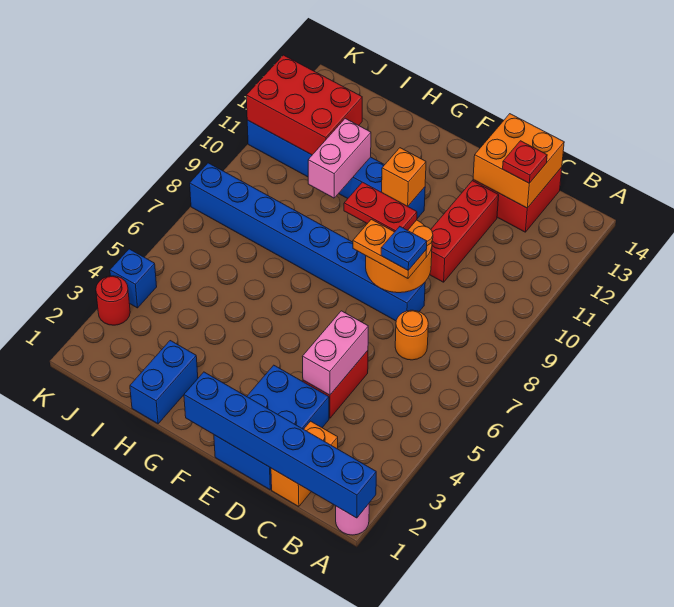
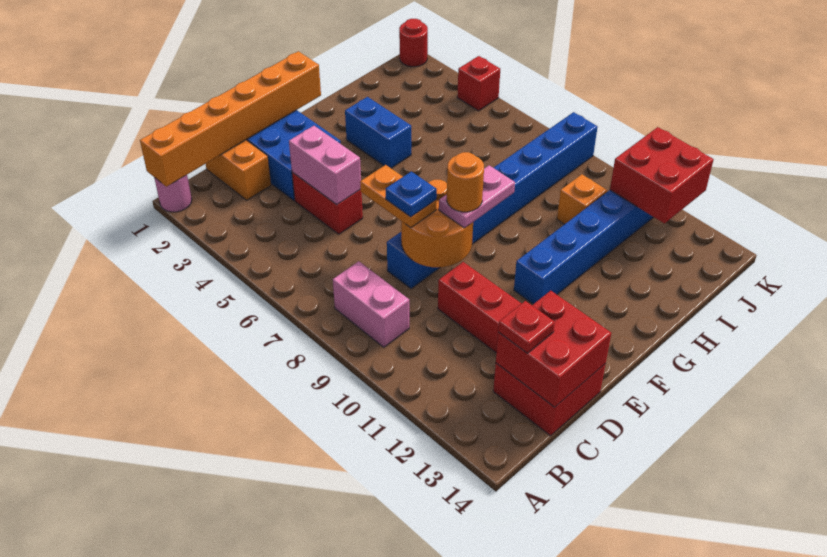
blue 1x6 brick [184,372,376,518] -> orange 1x6 brick [140,51,321,187]
orange 1x1 round brick [395,310,428,360] -> orange 1x1 round brick moved to [447,152,484,212]
orange 2x2 brick [473,114,564,208] -> red 2x2 brick [496,291,611,407]
orange 1x2 plate [353,219,426,278] -> orange 1x2 plate turned to [360,165,436,228]
red 1x2 plate [344,182,417,232] -> pink 1x2 plate [439,165,515,228]
orange 1x1 brick [382,148,426,206] -> orange 1x1 brick moved to [557,174,607,224]
blue 1x2 brick [130,341,198,424] -> blue 1x2 brick moved to [345,97,411,168]
pink 1x2 brick [308,119,371,198] -> pink 1x2 brick moved to [333,261,409,347]
red 2x3 brick [246,55,362,155] -> red 2x2 brick [610,127,714,224]
red 1x1 round brick [96,276,130,325] -> red 1x1 round brick moved to [399,19,428,67]
blue 1x1 brick [110,249,157,308] -> red 1x1 brick [457,56,500,111]

